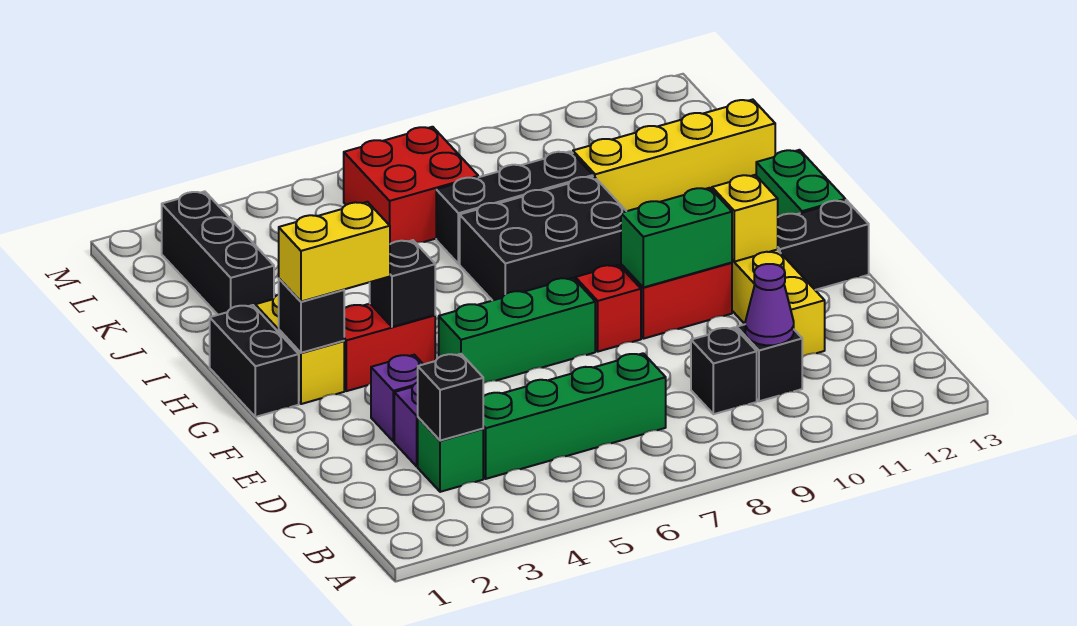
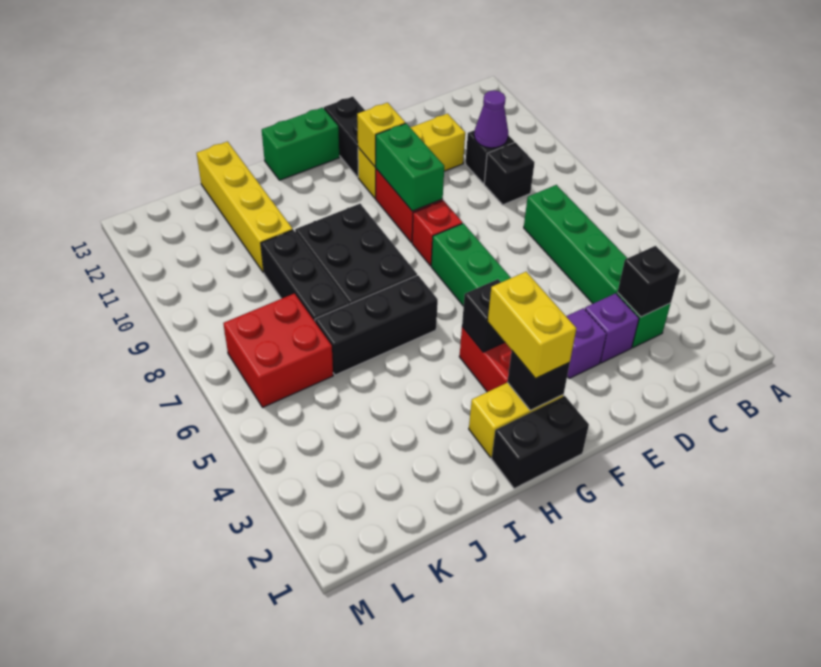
black 1x3 brick [162,191,274,315] -> black 1x3 brick moved to [315,275,438,375]

